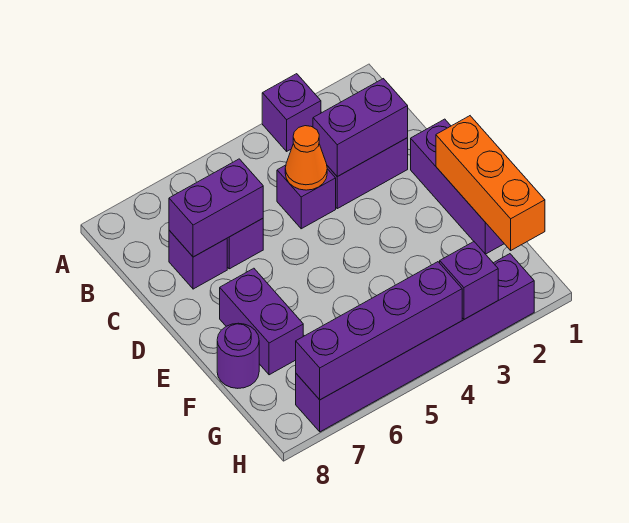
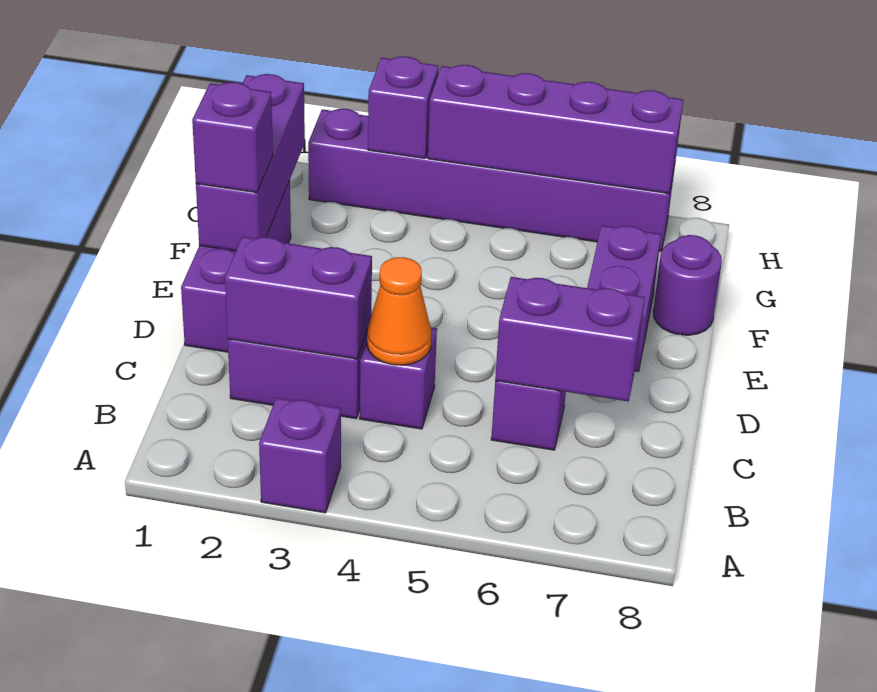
purple 1x1 brick [169,230,227,289] -> purple 1x1 brick moved to [192,82,273,193]
orange 1x3 brick [436,116,545,250] -> purple 1x3 brick [196,74,305,251]

